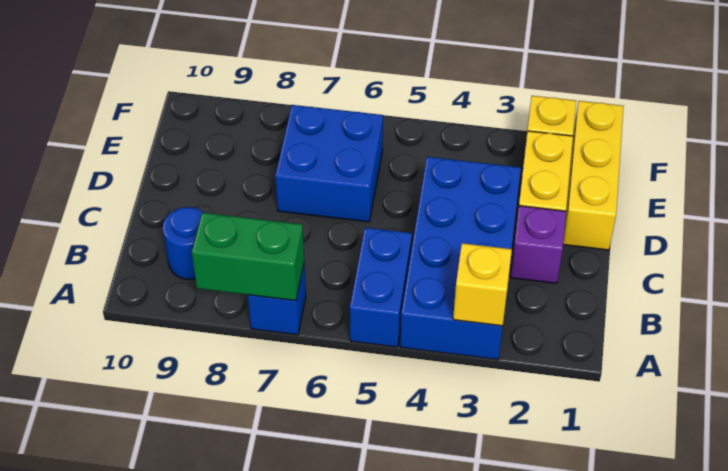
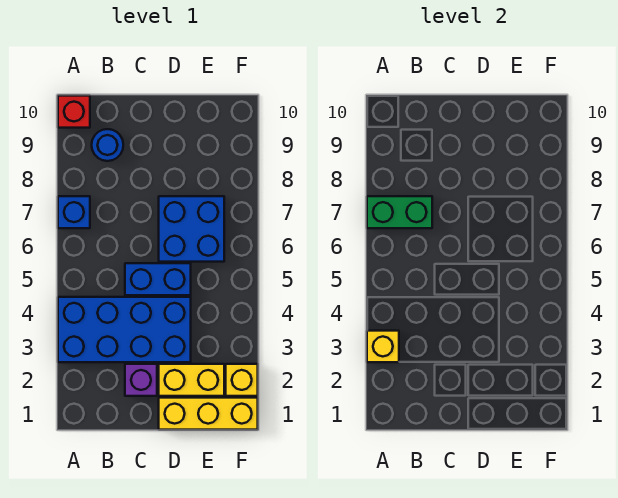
blue 1x2 brick [350,228,412,347] -> blue 1x2 brick moved to [125,263,191,295]
green 1x2 brick [192,213,304,301] -> green 1x2 brick turned to [367,196,432,228]
none -> red 1x1 brick [58,96,90,128]

